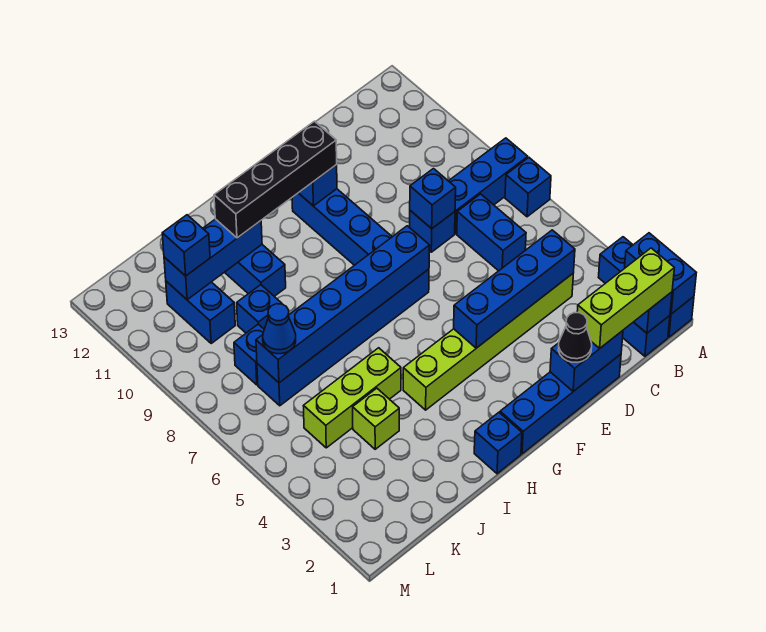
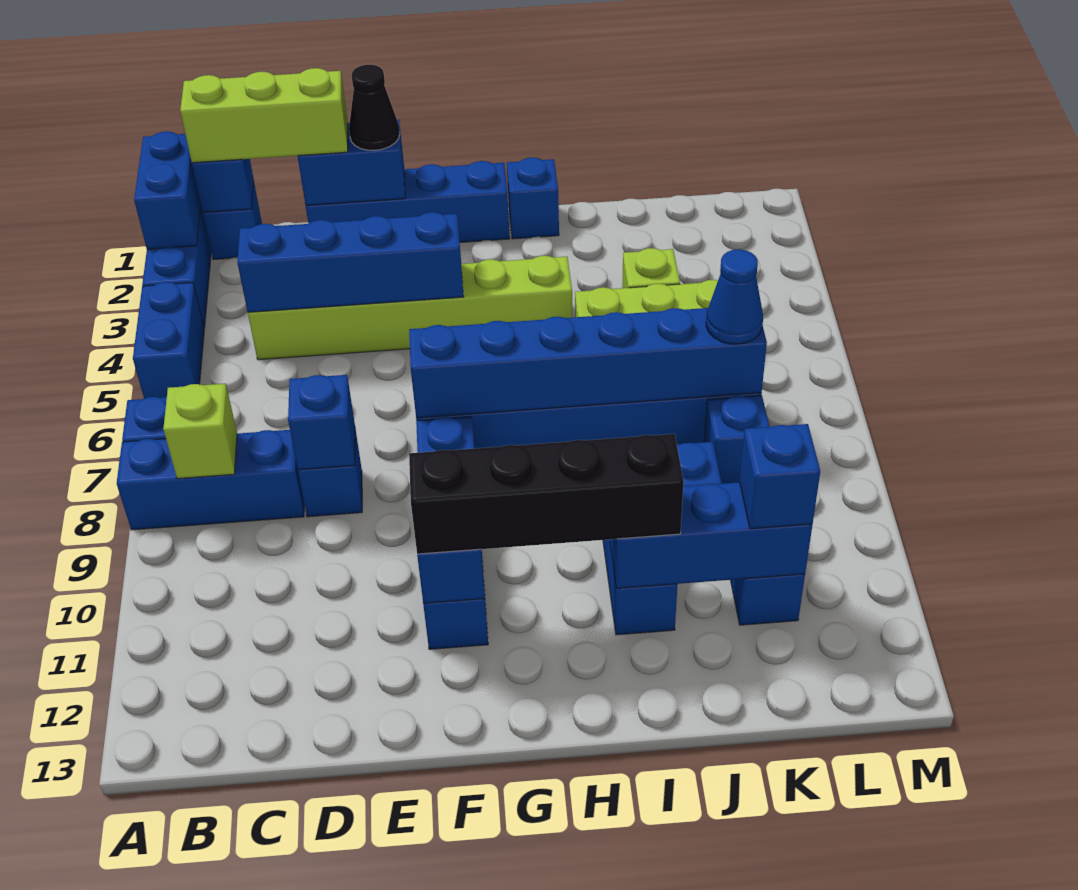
none -> lime 1x1 brick [163,384,237,479]
blue 1x2 brick [457,194,526,271] -> blue 1x2 brick moved to [133,282,204,399]

